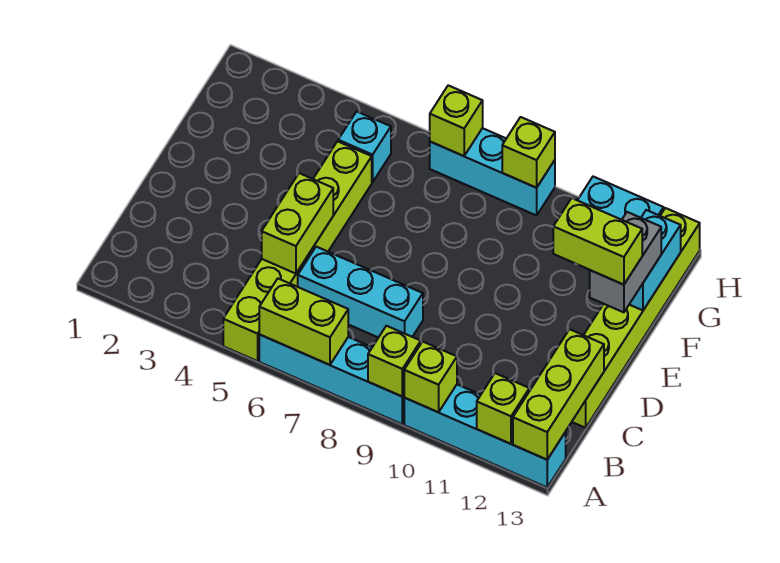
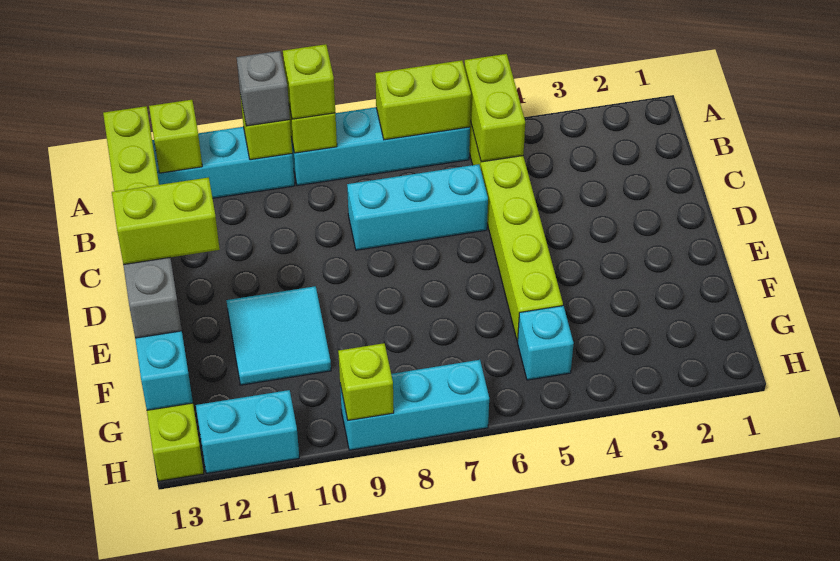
none -> grey 1x1 brick [237,51,290,126]
lime 1x2 brick [262,173,333,274] -> lime 1x2 brick moved to [464,54,525,162]
none -> cyan 2x2 tile [226,286,331,385]
lime 1x1 brick [430,85,483,156] -> lime 1x1 brick moved to [283,44,335,119]

